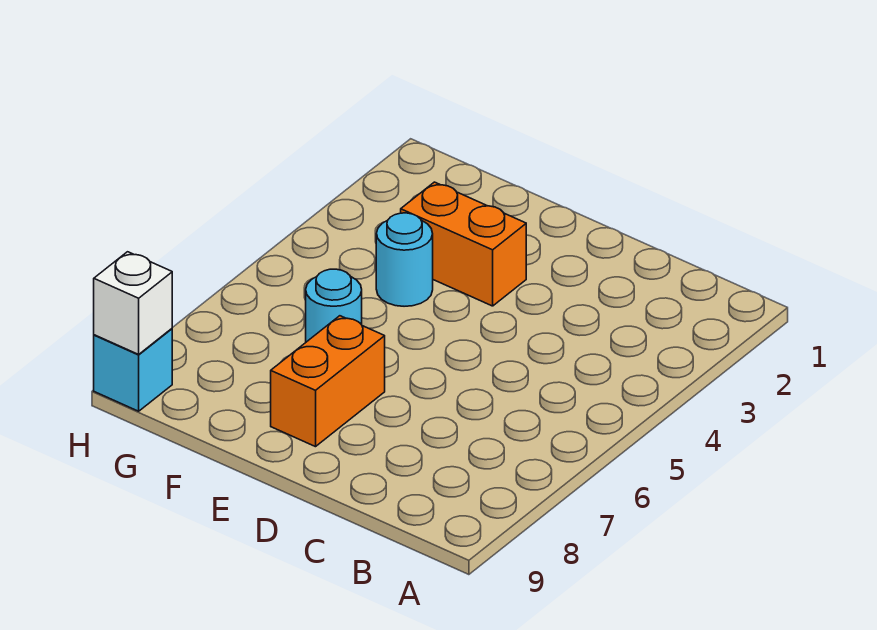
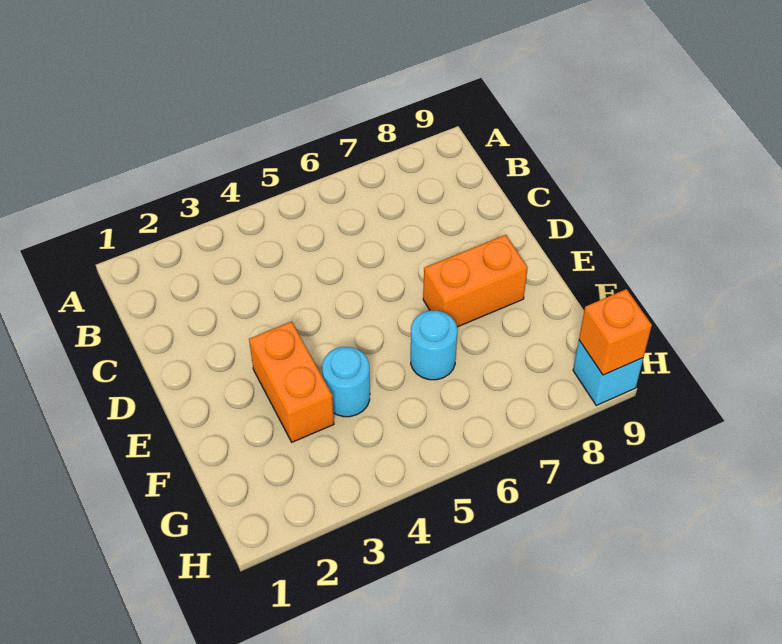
white 1x1 brick [94,252,172,354] -> orange 1x1 brick [579,289,652,375]

